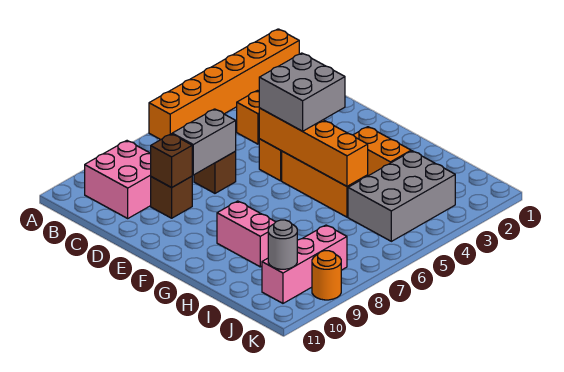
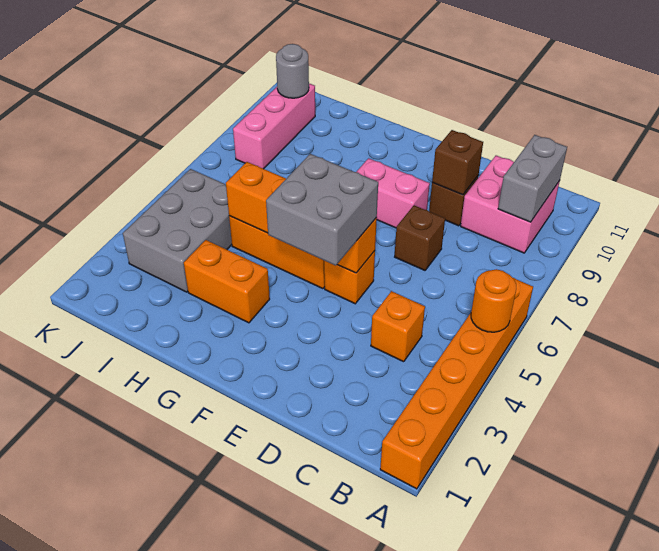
grey 1x2 brick [172,109,236,175] -> grey 1x2 brick moved to [498,135,567,222]
pink 1x2 brick [217,201,275,267] -> pink 1x2 brick moved to [357,158,430,228]
orange 1x1 round brick [312,251,341,300] -> orange 1x1 round brick moved to [471,269,516,332]

